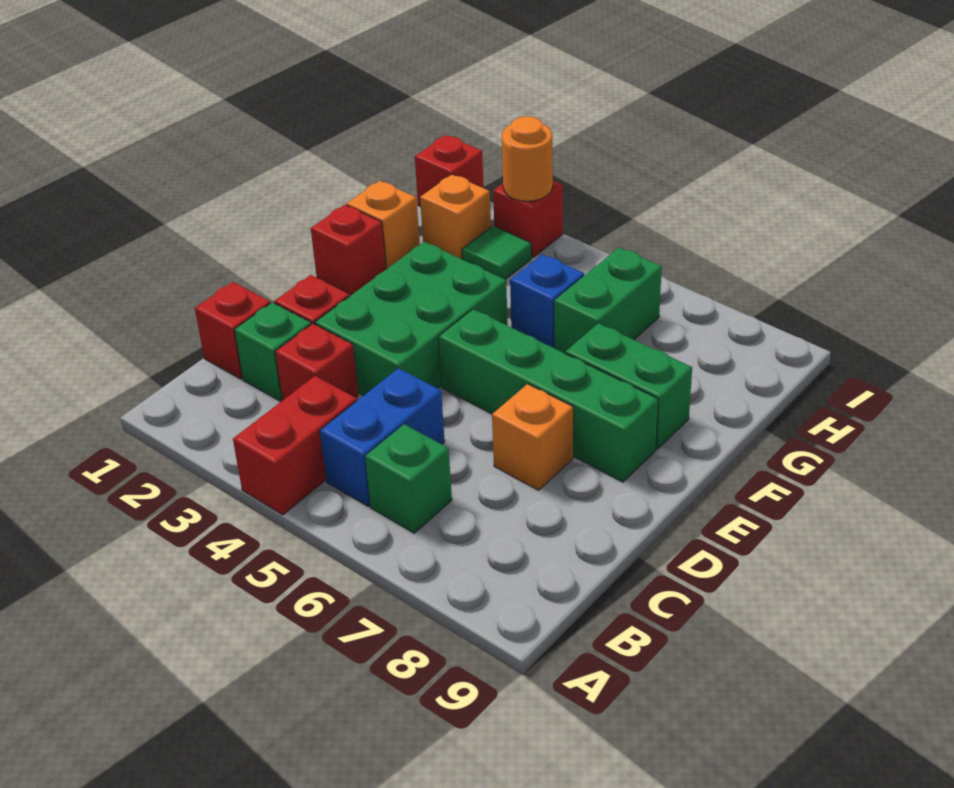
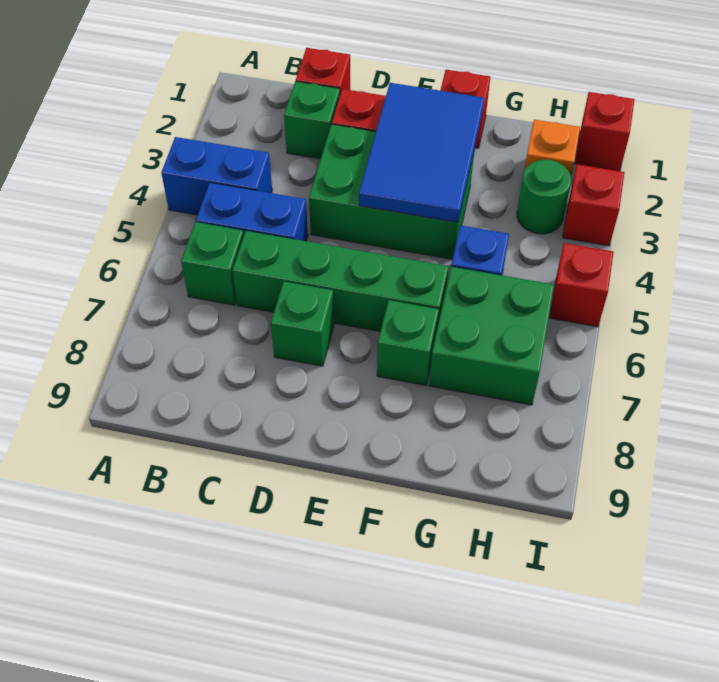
red 1x2 brick [233,376,357,515] -> blue 1x2 brick [161,137,272,215]
red 1x1 brick [275,324,358,401] -> red 1x1 brick moved to [549,243,614,327]
orange 1x1 brick [492,384,573,490] -> green 1x1 brick [271,282,334,366]
none -> blue 2x3 tile [359,83,484,223]
green 1x4 brick [438,309,658,482] -> green 1x4 brick turned to [232,231,448,332]
green 1x2 brick [565,323,692,449] -> green 1x1 brick [377,300,439,385]
orange 1x1 brick [347,181,420,269] -> none
green 1x2 brick [554,248,662,353] -> green 2x2 brick [429,267,554,405]
green 1x1 tile [462,226,532,280] -> green 1x1 round brick [517,160,571,234]
orange 1x1 round brick [502,116,553,201] -> none

